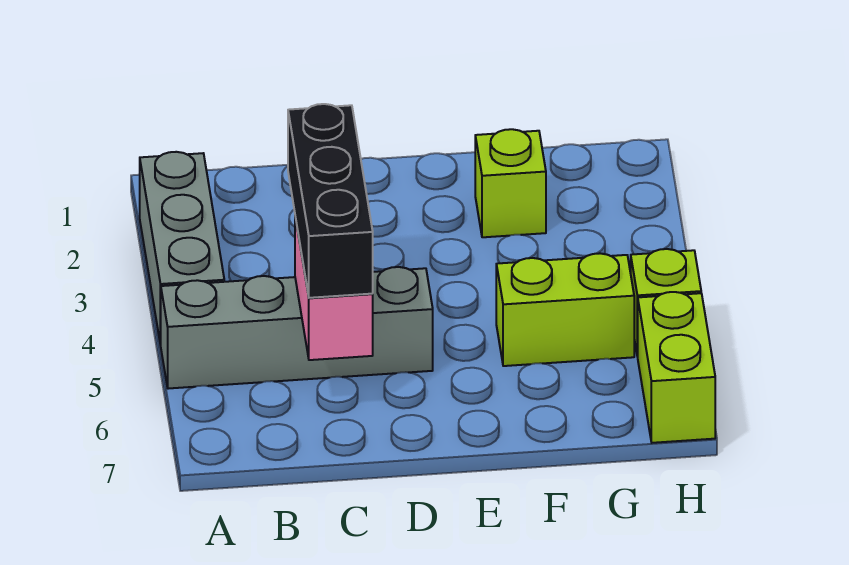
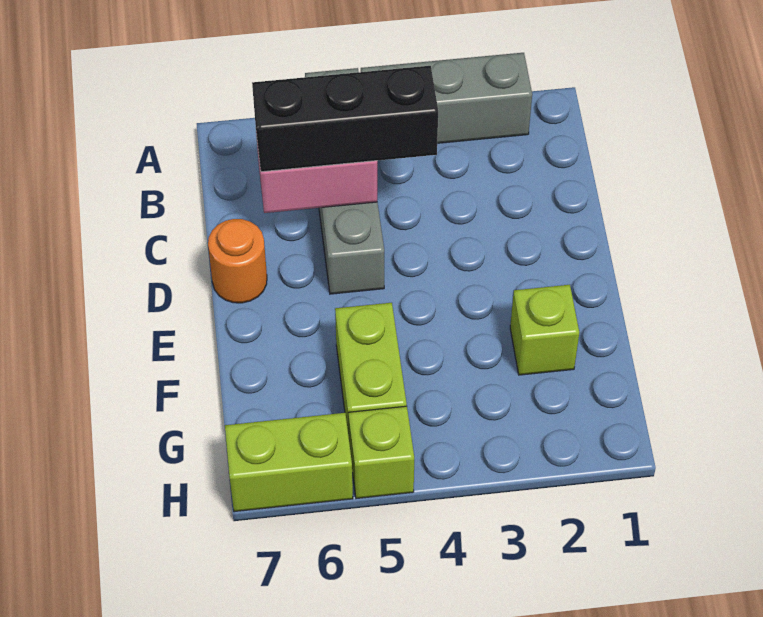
none -> orange 1x1 round brick [208,219,267,303]

